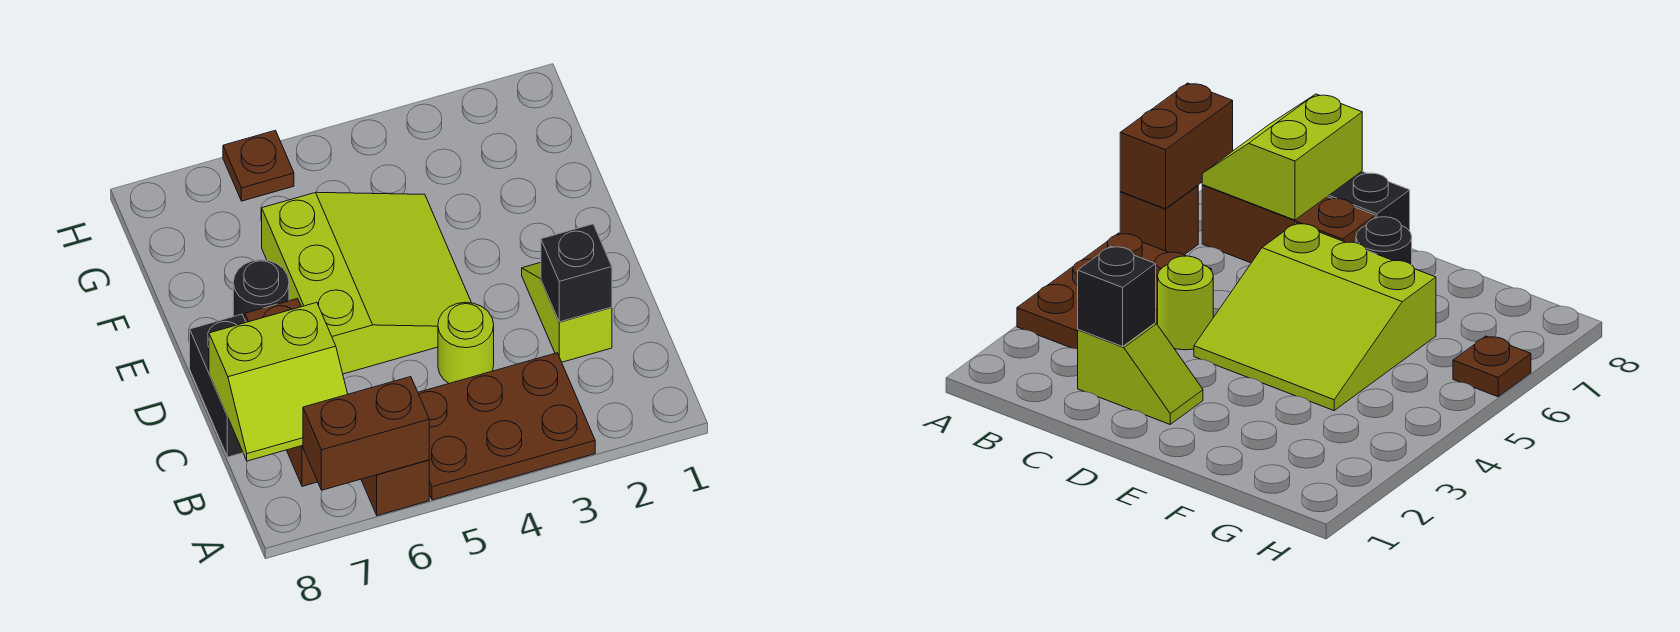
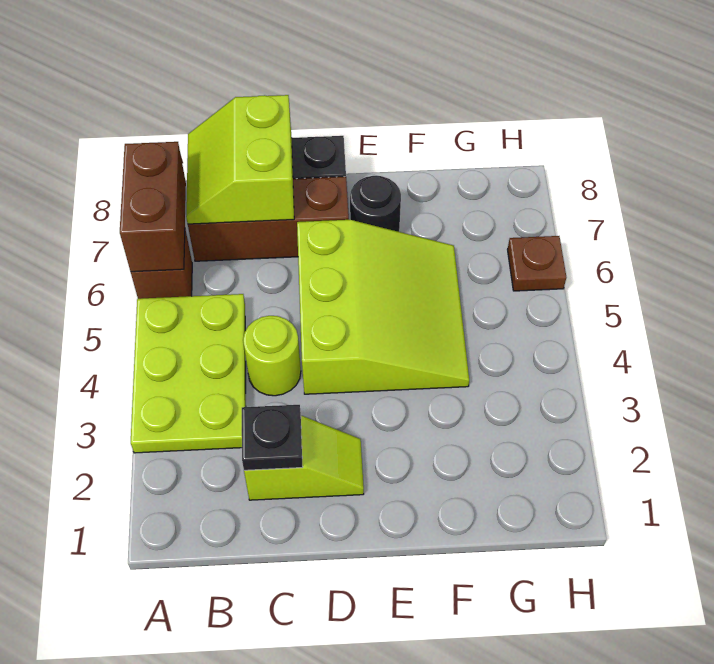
brown 2x3 plate [418,353,595,500] -> lime 2x3 plate [131,294,246,453]
black 1x1 brick [541,224,612,322] -> black 1x1 plate [242,405,302,470]
lime 3x3 slope [262,192,471,374] -> lime 3x3 slope turned to [297,220,469,394]

